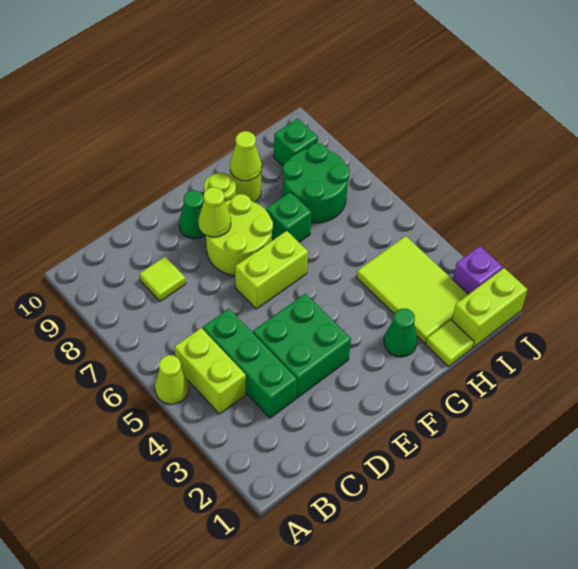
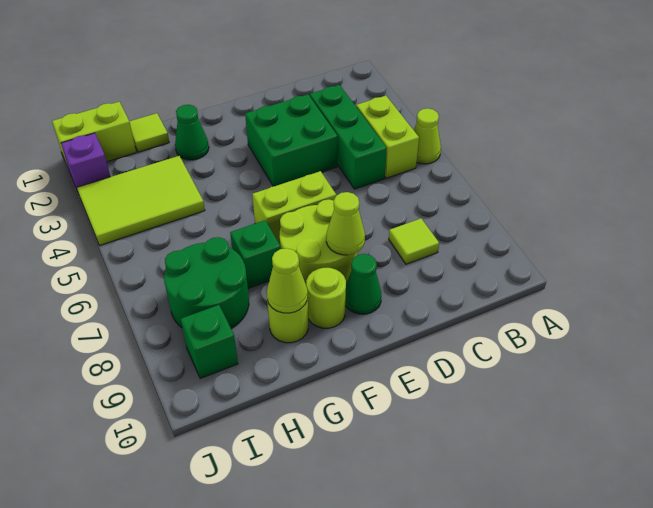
lime 2x3 tile [357,236,468,343] -> lime 2x3 tile turned to [77,156,205,246]

